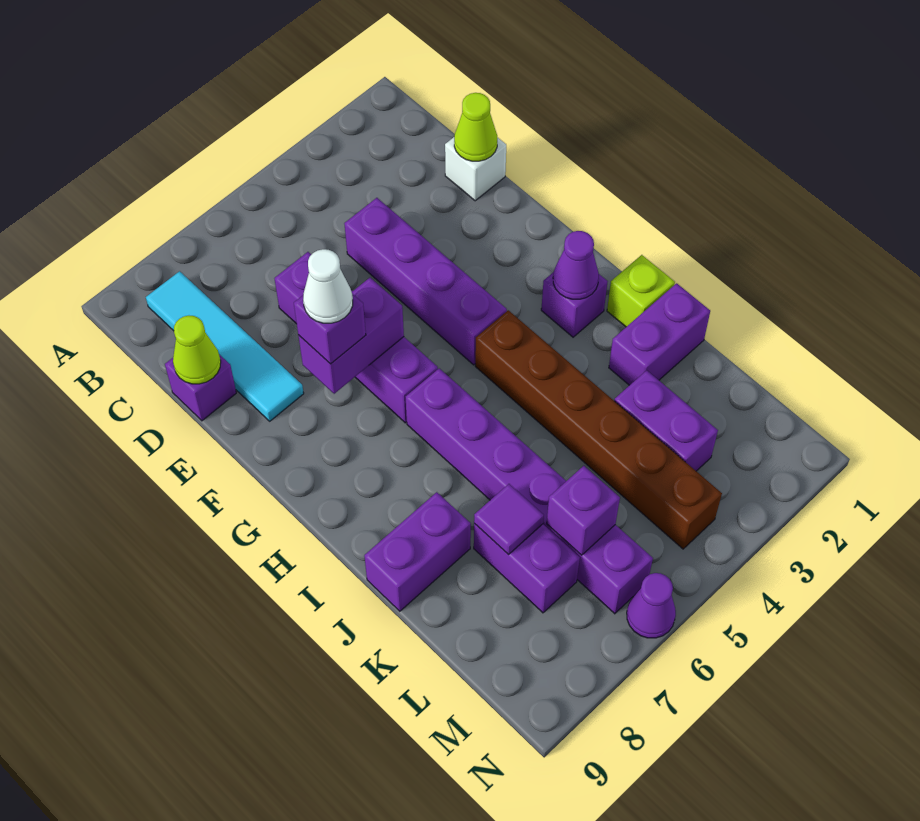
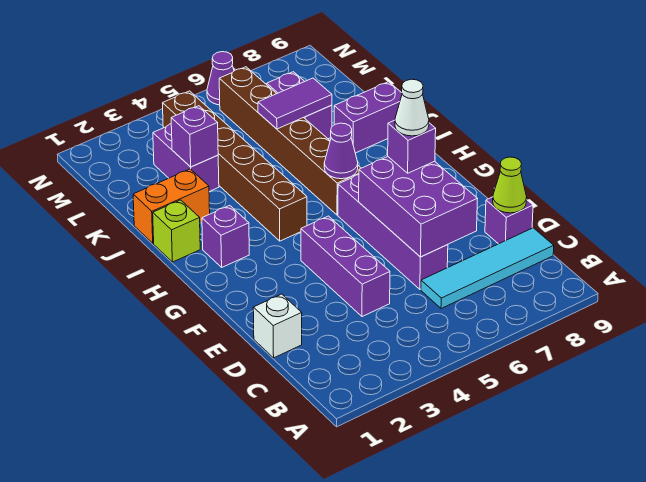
cyan 1x4 tile [146,271,304,421] -> cyan 1x4 tile turned to [421,228,554,309]
lime 1x1 cone [454,93,497,161] -> none
purple 1x4 brick [344,198,507,365] -> purple 1x3 brick [301,216,390,317]
purple 1x2 brick [298,278,404,394] -> purple 2x3 brick [359,156,477,257]
purple 1x1 cone [553,231,599,299] -> purple 1x1 cone moved to [324,123,358,179]
purple 1x6 brick [406,368,653,614] -> brown 1x6 brick [219,67,361,215]
purple 1x2 brick [609,283,710,385] -> orange 1x2 brick [133,169,210,243]
purple 1x1 tile [474,484,544,555] -> purple 1x2 tile [258,78,332,129]
purple 1x1 brick [547,466,620,555] -> purple 1x1 brick moved to [171,106,218,167]

